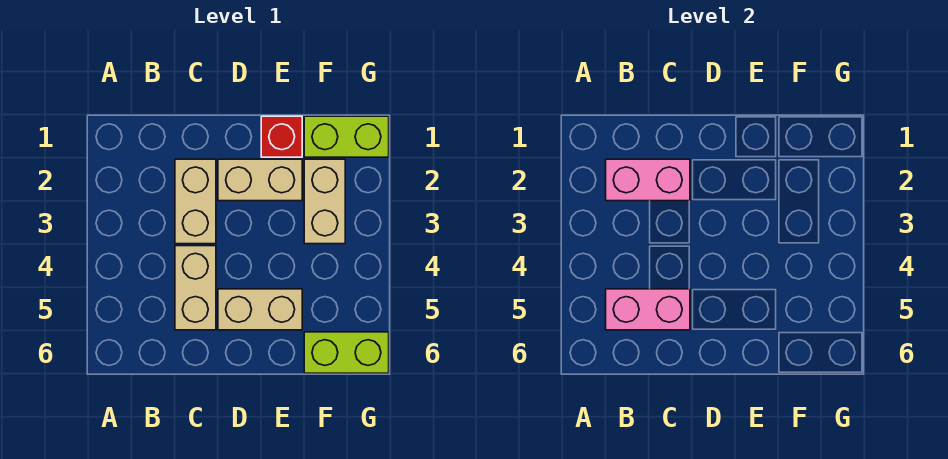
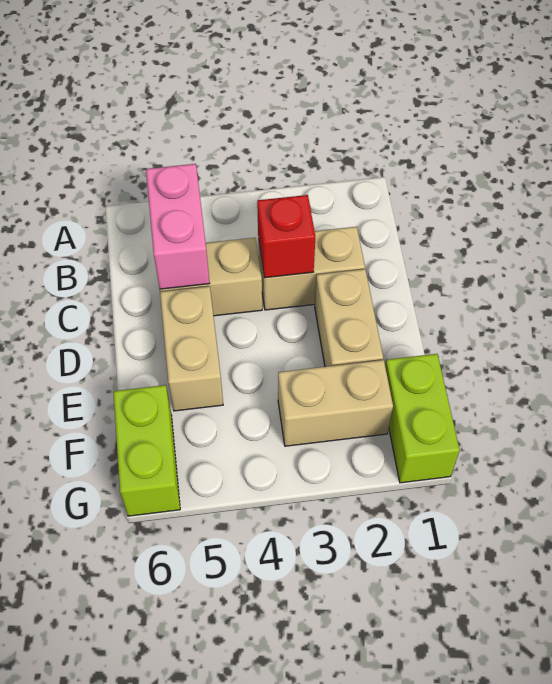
pink 1x2 brick [606,159,690,201] -> none
red 1x1 brick [261,116,302,157] -> red 1x1 brick moved to [257,195,315,278]

